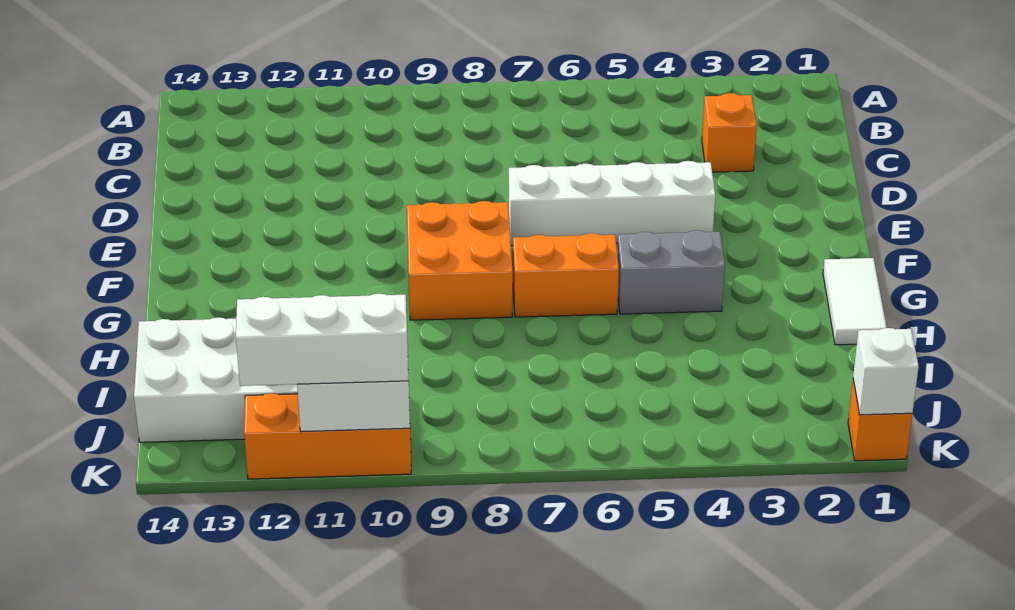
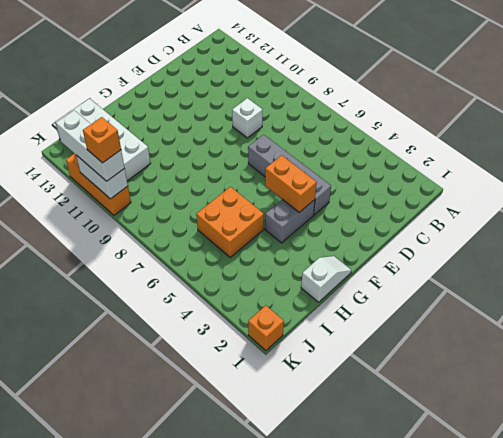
orange 1x1 brick [702,93,757,172] -> orange 1x1 brick moved to [83,117,121,163]
white 1x4 brick [509,161,715,246] -> grey 1x4 brick [248,135,331,215]
orange 2x2 brick [407,201,513,320] -> orange 2x2 brick moved to [196,187,264,257]
white 1x2 tile [823,258,887,345] -> white 1x2 slope [301,256,351,302]
grey 1x2 brick [617,230,725,314] -> grey 1x2 brick turned to [265,199,315,243]
orange 1x2 brick [513,233,619,317] -> orange 1x2 brick moved to [265,155,317,212]
white 1x1 brick [853,328,919,415] -> white 1x1 brick moved to [232,98,263,138]

